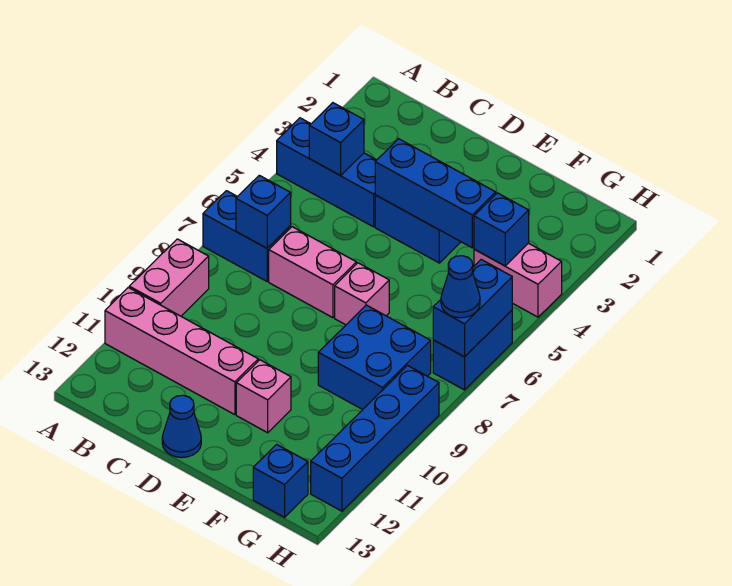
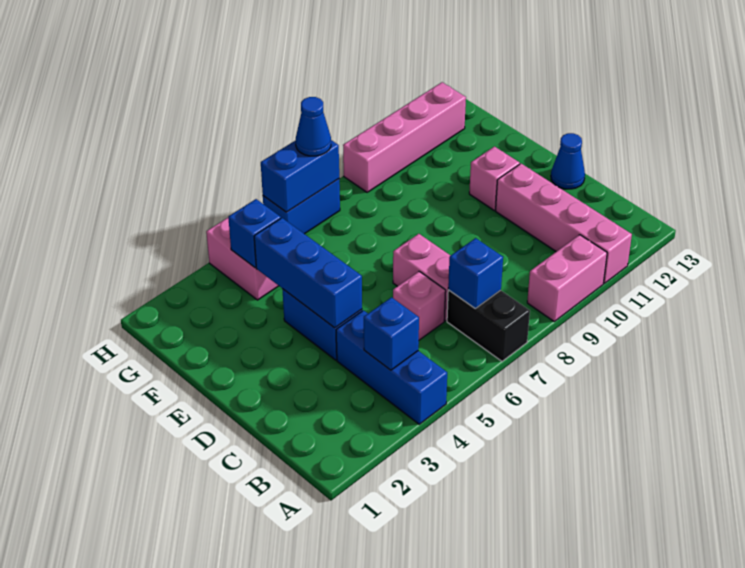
blue 1x2 brick [203,191,291,281] -> black 1x2 brick [447,290,530,361]
pink 1x1 brick [335,263,389,325] -> pink 1x1 brick moved to [393,272,446,340]
blue 2x2 brick [318,305,431,410] -> none
blue 1x1 brick [253,444,308,517] -> none
blue 1x4 brick [311,366,439,511] -> pink 1x4 brick [343,82,466,192]

